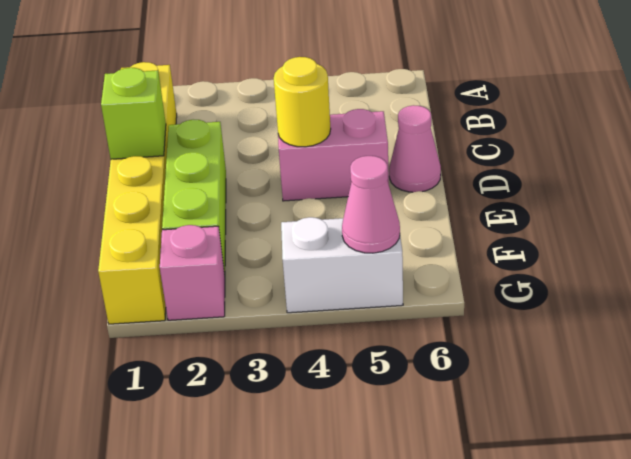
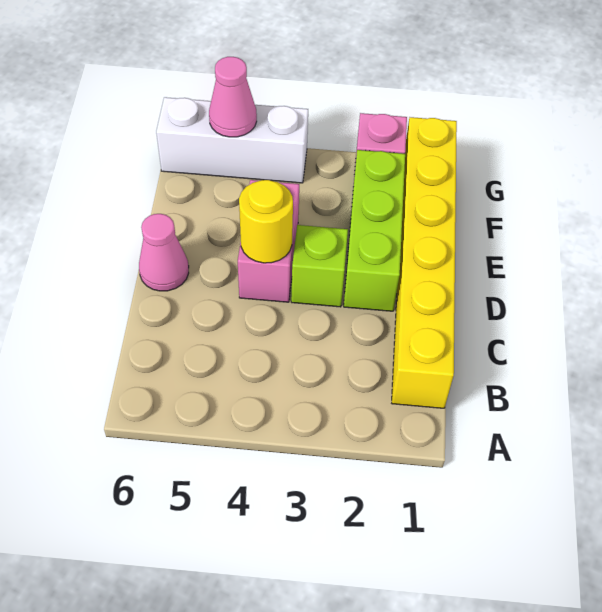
lime 1x1 brick [101,67,166,159] -> lime 1x1 brick moved to [291,225,348,307]
pink 1x2 brick [278,109,389,201] -> pink 1x2 brick turned to [238,180,299,302]
white 1x2 brick [281,217,403,313] -> white 1x3 brick [156,97,308,183]

